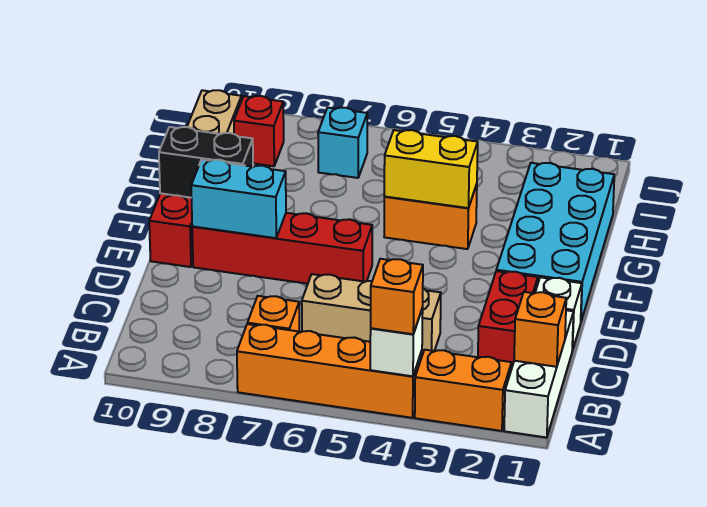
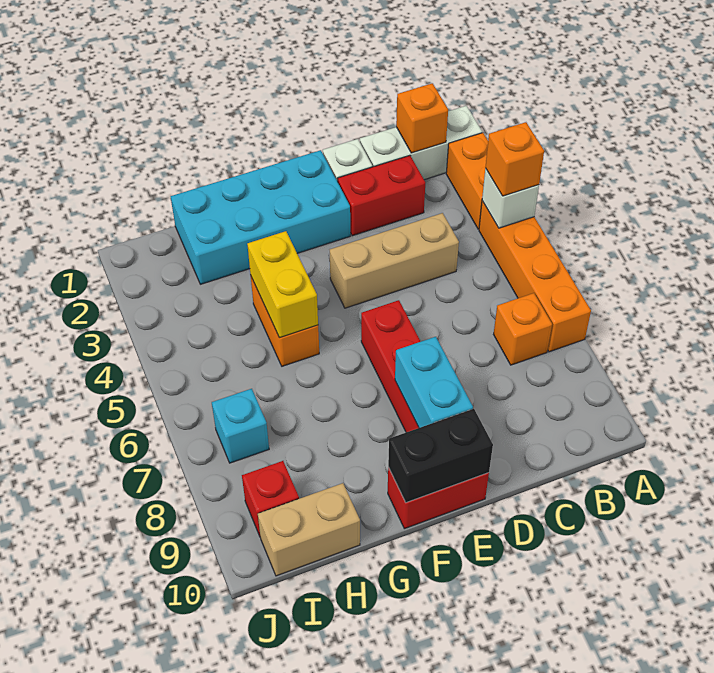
tan 1x3 brick [302,274,441,355] -> tan 1x3 brick turned to [330,213,459,308]
black 1x2 brick [159,127,253,198] -> black 1x2 brick turned to [388,409,493,503]

